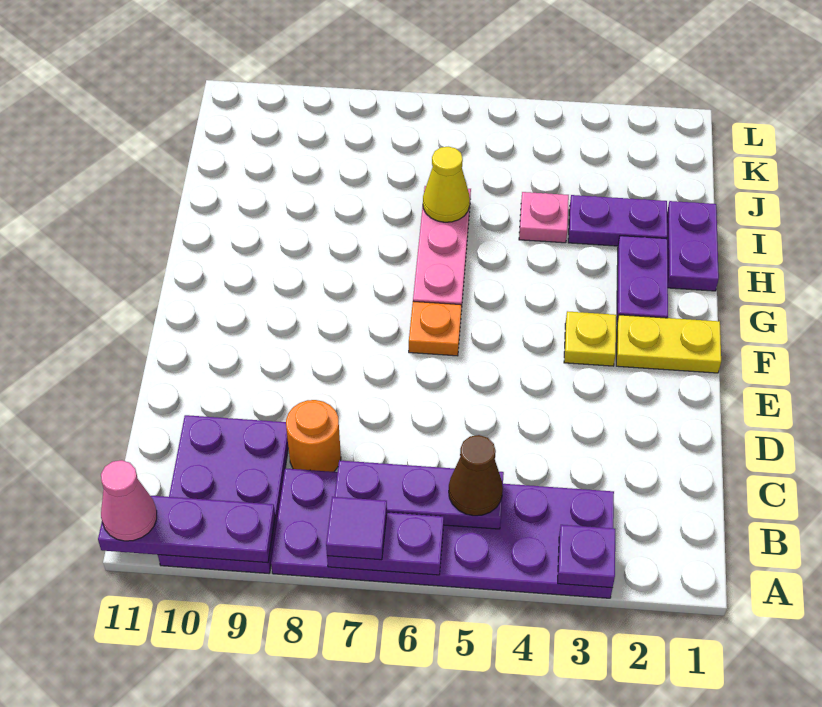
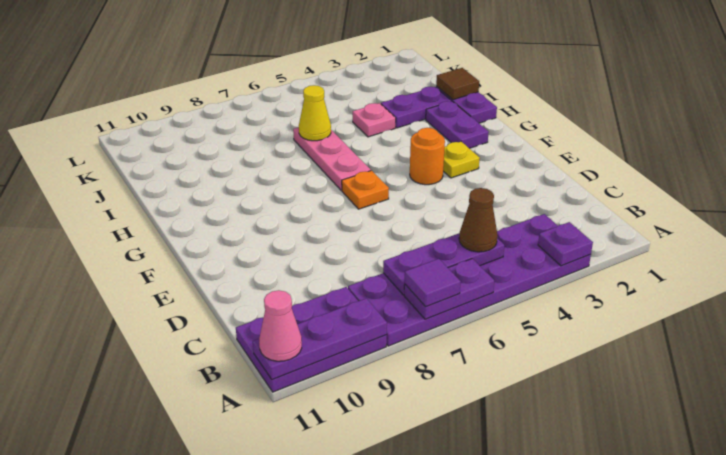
purple 2x3 plate [158,415,288,573] -> purple 2x3 plate turned to [236,287,387,392]
orange 1x1 round brick [286,400,341,472] -> orange 1x1 round brick moved to [410,128,445,185]
yellow 1x2 plate [616,315,721,373] -> none
none -> brown 1x1 tile [436,68,479,100]

